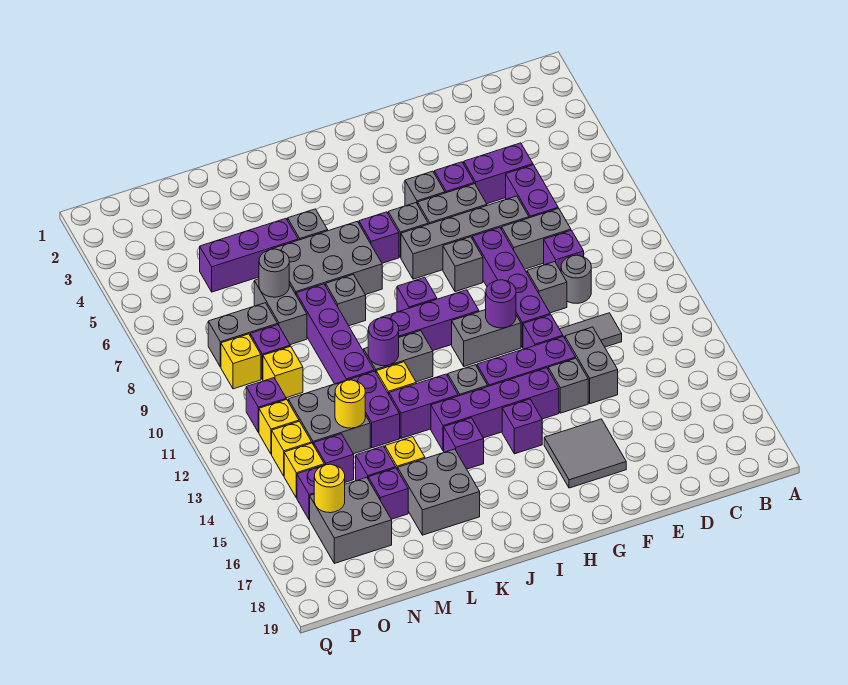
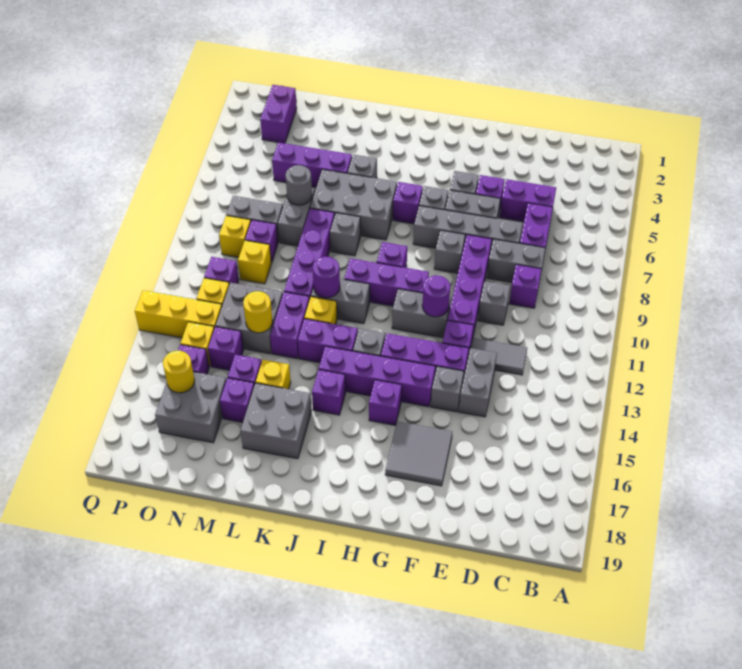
grey 1x1 round brick [561,255,591,303] -> none
none -> purple 1x2 brick [260,85,297,143]
yellow 1x1 brick [272,421,312,476] -> yellow 1x3 brick [135,290,222,338]

